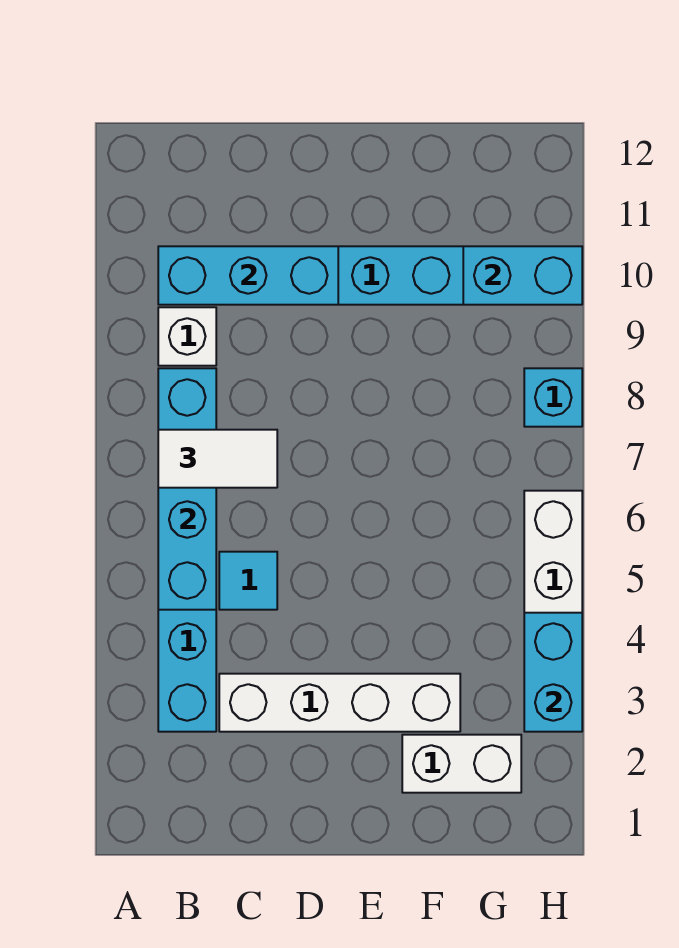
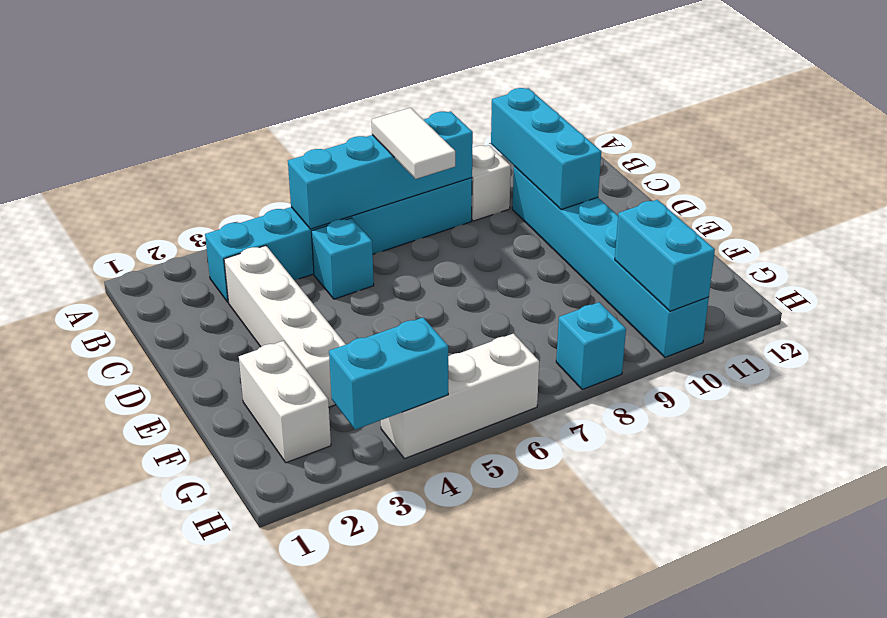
cyan 1x1 tile [219,552,277,610] -> cyan 1x1 brick [311,218,374,299]

